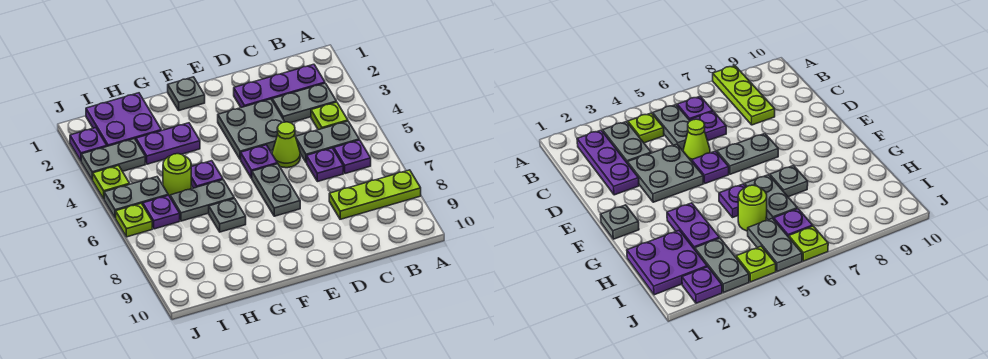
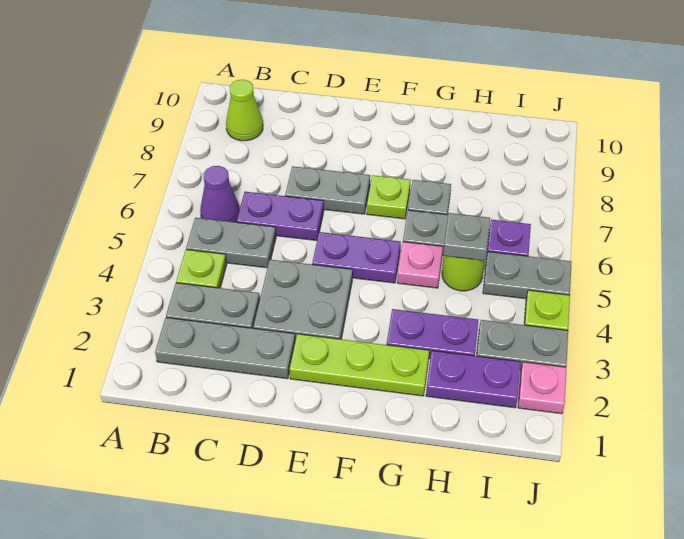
lime 1x3 plate [329,170,421,219] -> lime 1x3 plate moved to [290,334,429,396]
purple 1x3 plate [234,64,325,108] -> grey 1x3 plate [155,318,295,379]
purple 1x1 plate [334,140,371,174] -> purple 1x1 cone [200,166,240,222]
purple 1x1 plate [307,148,343,182] -> purple 1x2 plate [237,192,324,241]
lime 1x1 cone [272,122,300,168] -> lime 1x1 cone moved to [226,80,263,141]
purple 1x1 plate [241,145,277,178] -> purple 1x2 plate [312,232,401,283]
grey 1x2 plate [252,164,300,216] -> grey 1x2 plate turned to [285,166,370,214]
grey 1x1 plate [168,77,205,110] -> grey 1x1 plate moved to [443,213,490,261]
purple 1x1 plate [191,161,223,188] -> pink 1x1 plate [397,242,443,288]
purple 2x2 plate [86,93,161,146] -> purple 1x2 plate [426,351,520,408]
purple 1x1 plate [70,128,107,161] -> pink 1x1 plate [518,362,566,414]
lime 1x1 plate [116,203,152,237] -> lime 1x1 plate moved to [367,175,411,219]

